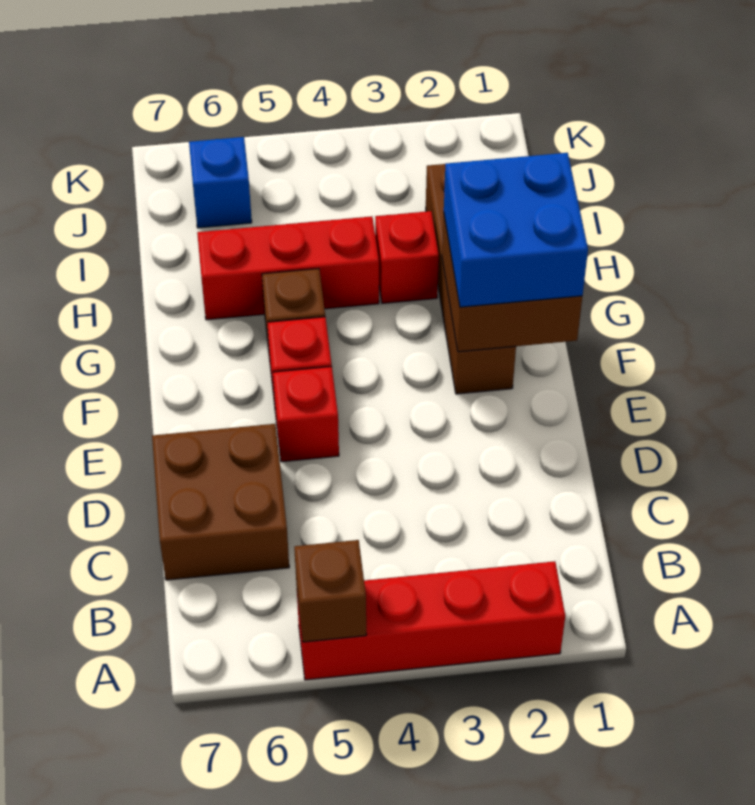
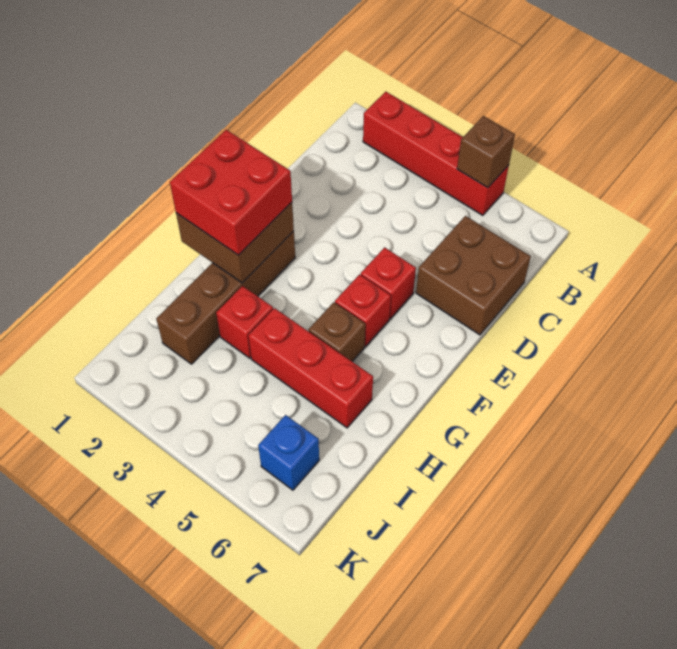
blue 2x2 brick [444,153,588,307] -> red 2x2 brick [170,130,292,255]

